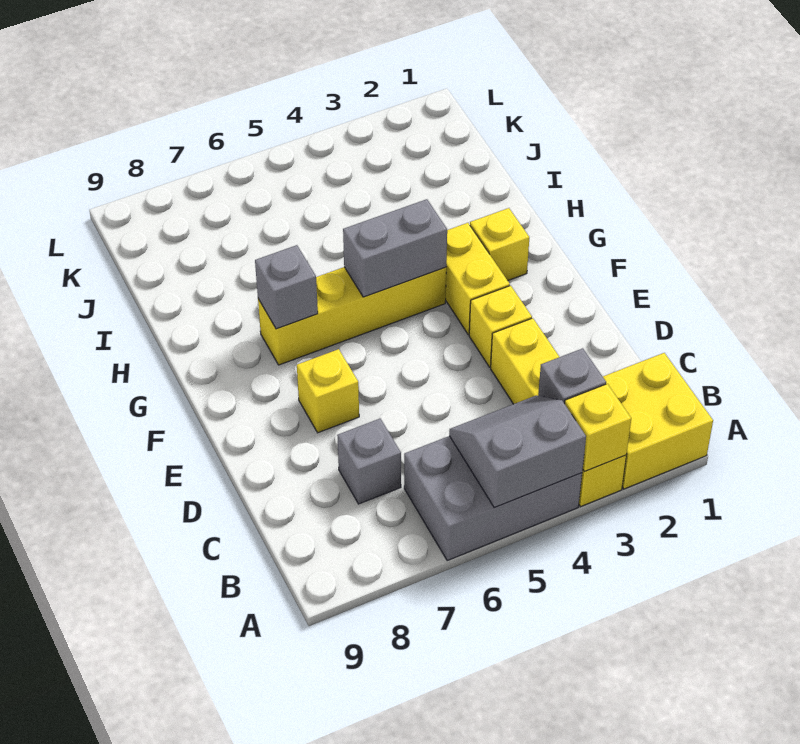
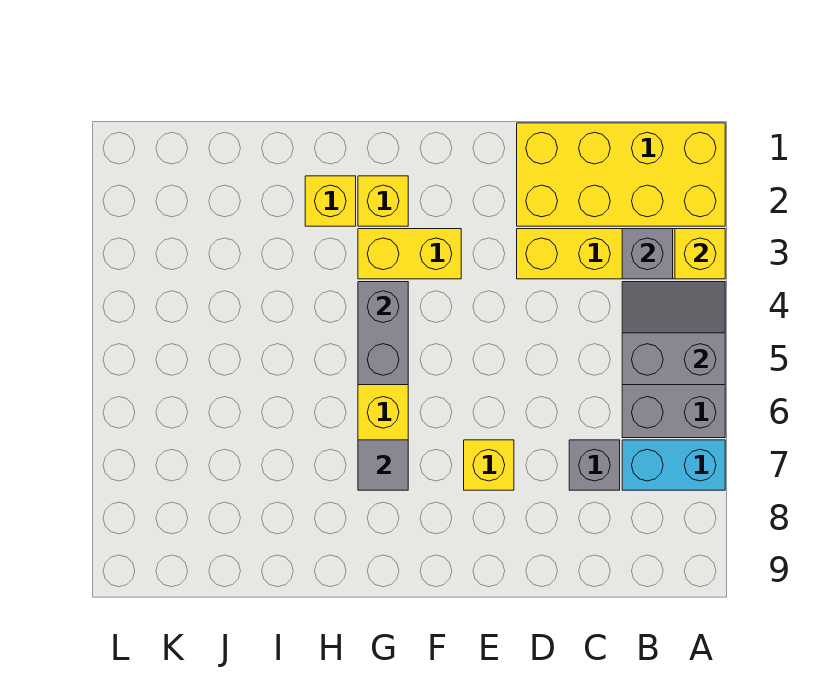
yellow 2x2 brick [603,353,713,489] -> yellow 2x4 brick [517,123,725,226]
grey 2x2 slope [449,395,586,508] -> grey 2x2 slope turned to [622,282,725,385]
none -> cyan 1x2 brick [622,440,725,490]
yellow 1x1 brick [469,286,532,367] -> yellow 1x1 brick moved to [305,176,356,226]
grey 1x1 brick [255,245,318,329] -> grey 1x1 tile [358,440,408,490]

